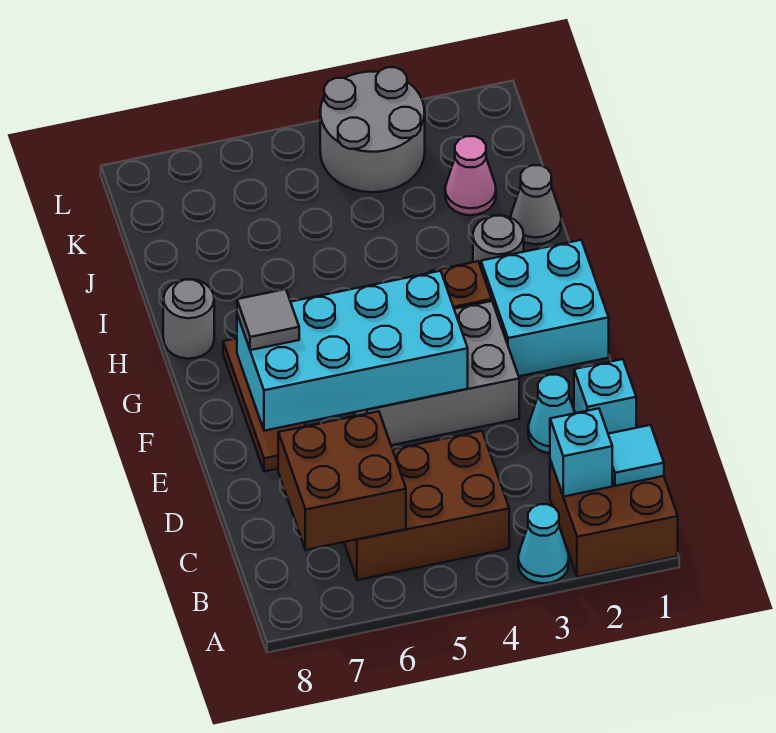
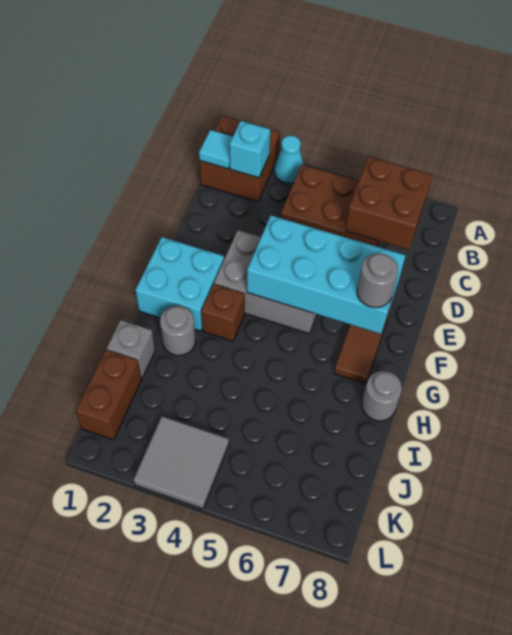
cyan 1x1 brick [574,359,636,434] -> none
cyan 1x1 cone [528,375,575,453] -> none
grey 1x1 tile [237,289,299,350] -> grey 1x1 round brick [357,253,398,308]
grey 1x1 cone [511,165,561,244] -> grey 1x1 brick [107,320,155,378]
none -> brown 1x2 brick [76,350,142,440]
pink 1x1 cone [445,136,496,215] -> none
grey 2x2 round brick [320,67,425,192] -> grey 2x2 tile [134,416,229,509]

